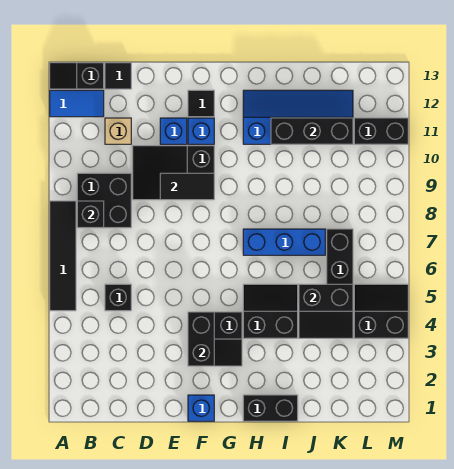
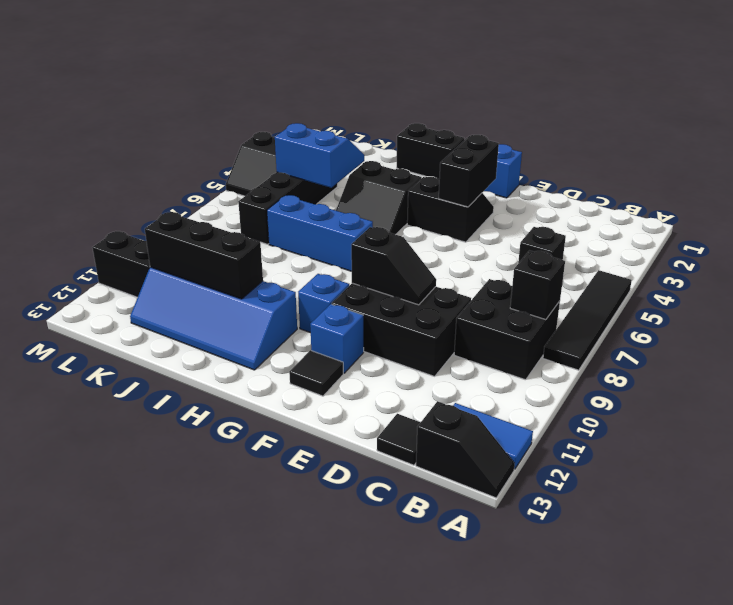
tan 1x1 brick [105,118,131,144] -> none
black 2x3 slope [133,146,214,200] -> black 2x3 brick [332,283,471,376]
black 1x2 tile [160,173,214,200] -> black 1x2 slope [351,227,436,305]
blue 1x1 brick [160,118,187,144] -> blue 1x1 brick moved to [298,274,349,333]
black 2x2 slope [299,284,353,338] -> blue 2x2 slope [275,123,364,188]

